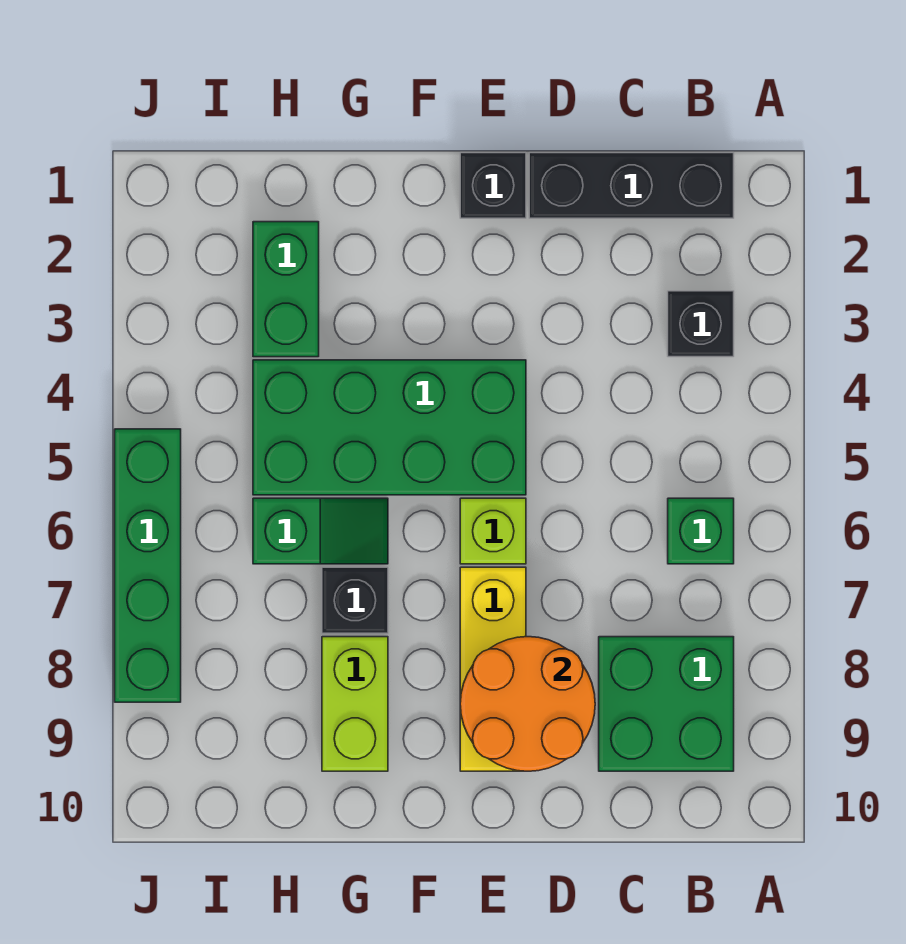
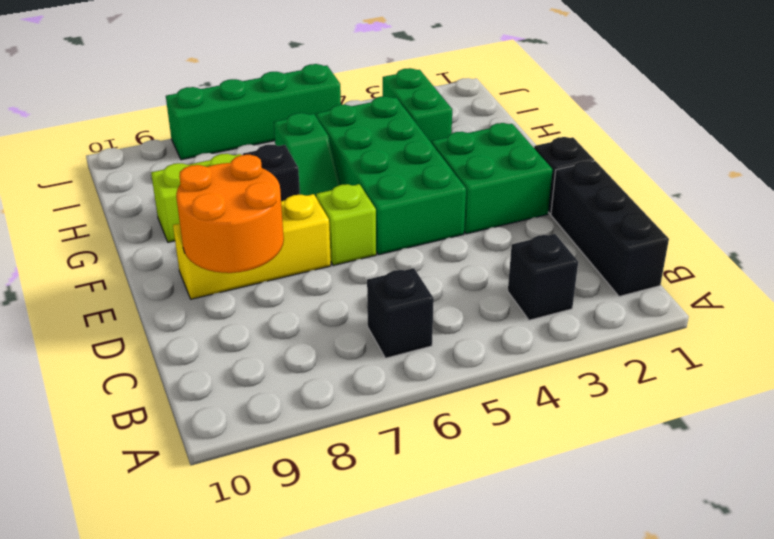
green 1x1 brick [668,498,734,564] -> black 1x1 brick [367,268,434,358]
green 2x2 brick [599,637,734,771] -> green 2x2 brick moved to [432,123,553,234]
green 1x2 brick [253,222,319,357] -> green 1x2 brick turned to [383,68,452,143]

